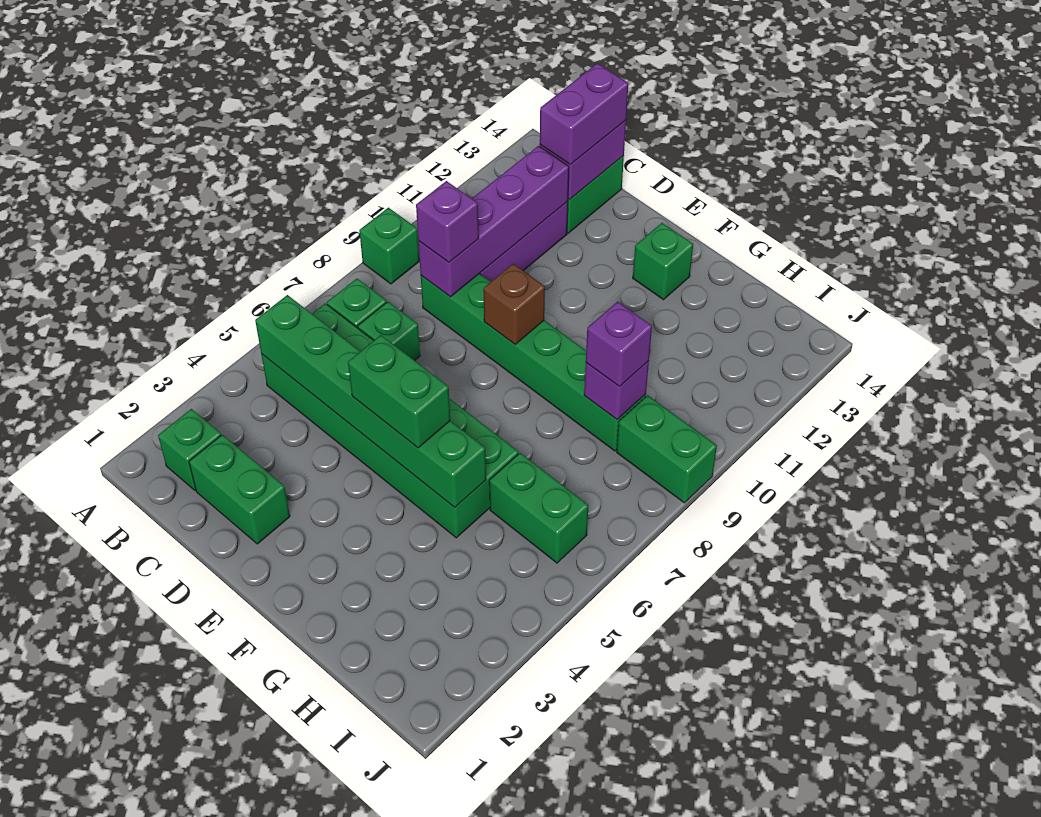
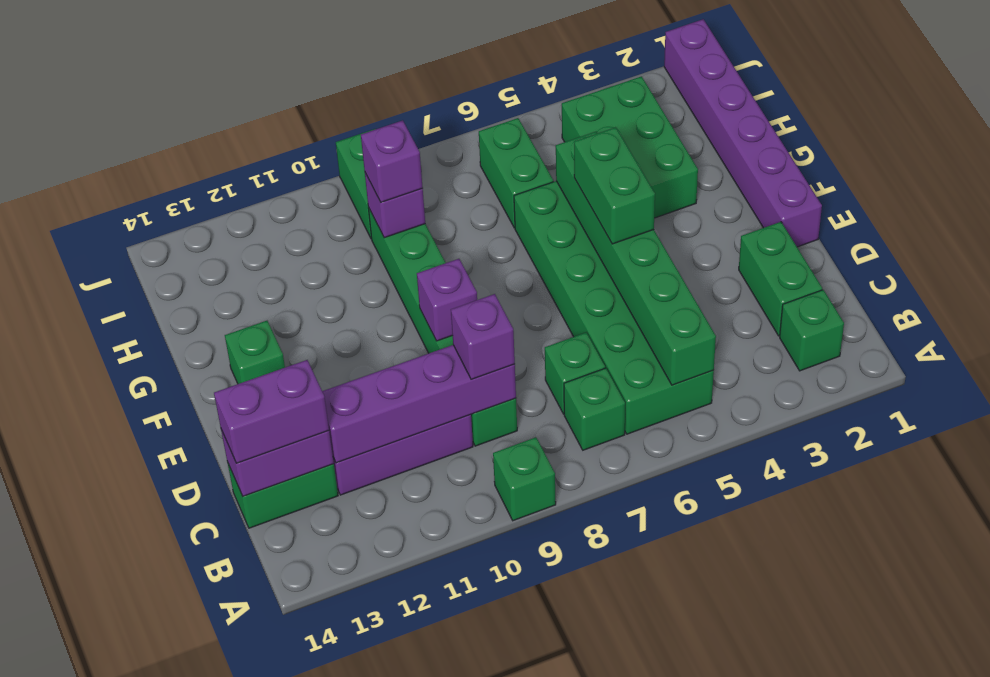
none -> purple 1x6 brick [664,19,822,247]
brown 1x1 brick [483,264,545,344] -> purple 1x1 brick [417,259,477,341]
none -> green 2x3 brick [562,76,698,218]

